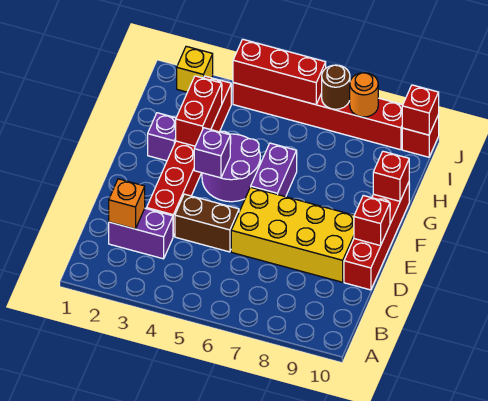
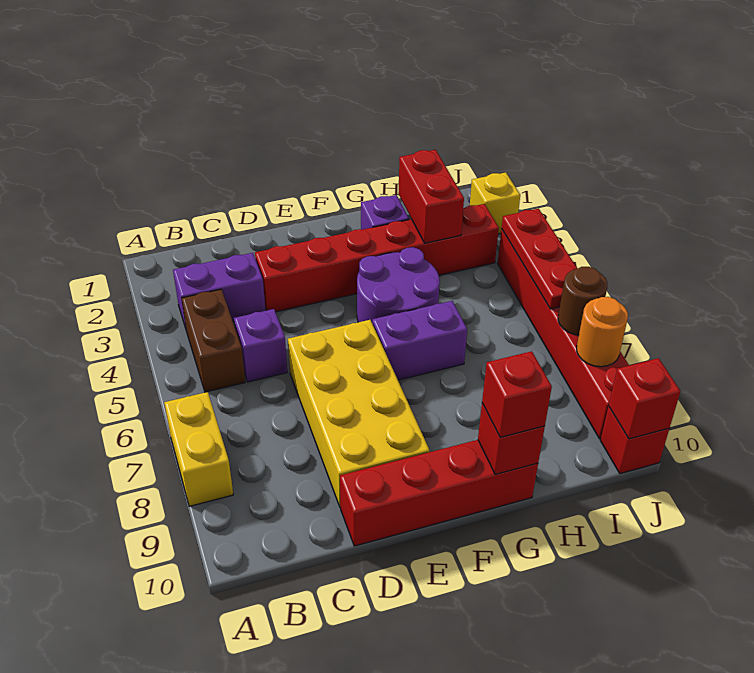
none -> yellow 1x2 brick [164,392,233,506]
purple 1x2 brick [109,208,173,259] -> purple 1x2 brick turned to [173,253,265,331]
orange 1x1 brick [109,179,145,229] -> none
brown 1x2 brick [175,194,239,252] -> brown 1x2 brick moved to [182,289,245,392]
red 1x1 brick [354,195,390,246] -> red 1x1 brick moved to [482,351,552,437]
purple 1x1 brick [194,128,230,178] -> purple 1x1 brick moved to [234,309,287,382]
red 1x2 brick [176,76,222,146] -> red 1x2 brick turned to [398,150,464,243]
red 1x3 brick [233,39,326,105] -> red 1x3 plate [502,209,577,309]

